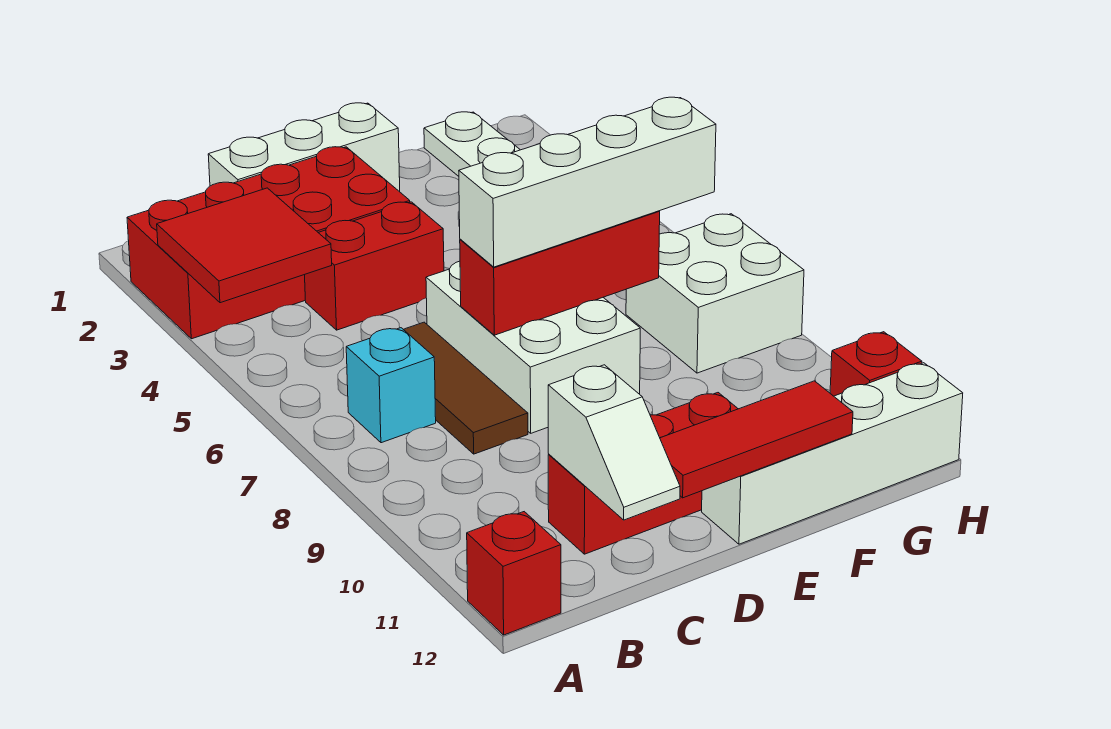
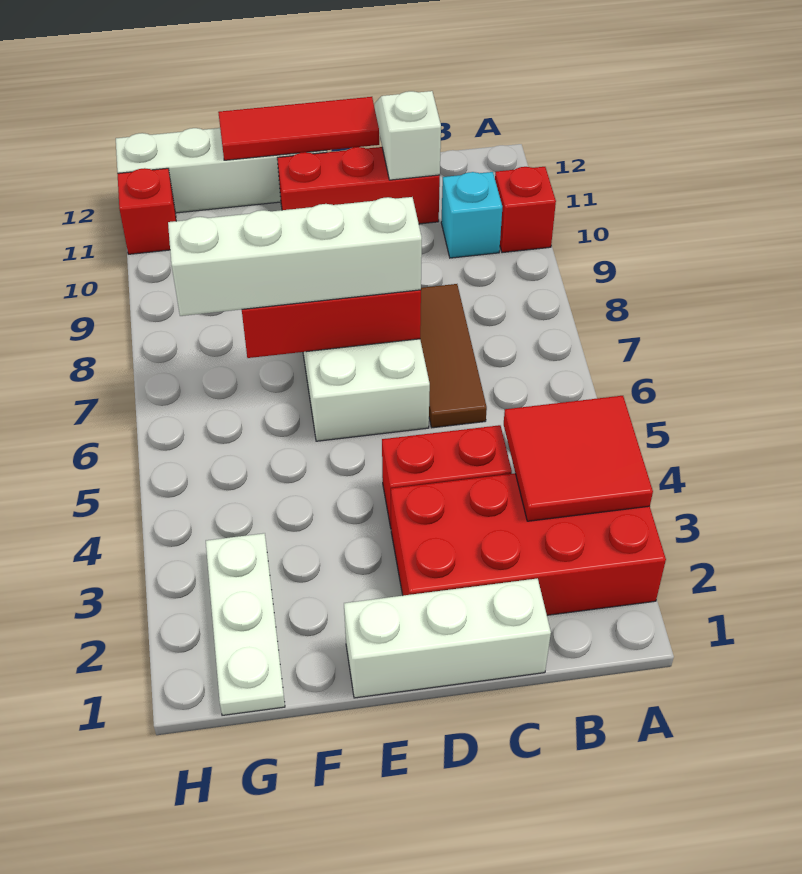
red 1x1 brick [467,512,561,635] -> red 1x1 brick moved to [495,167,556,253]
cyan 1x1 brick [346,328,436,443] -> cyan 1x1 brick moved to [441,172,502,258]
white 2x2 brick [626,214,804,373] -> none

